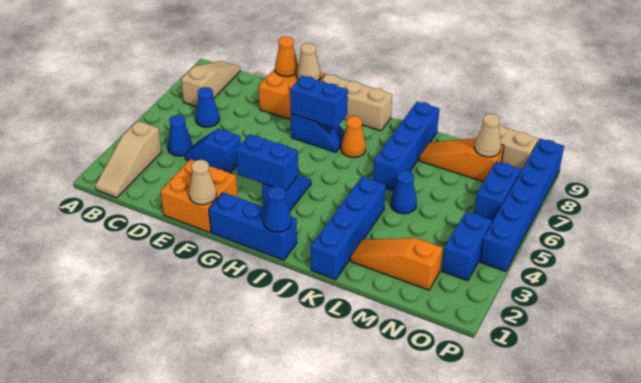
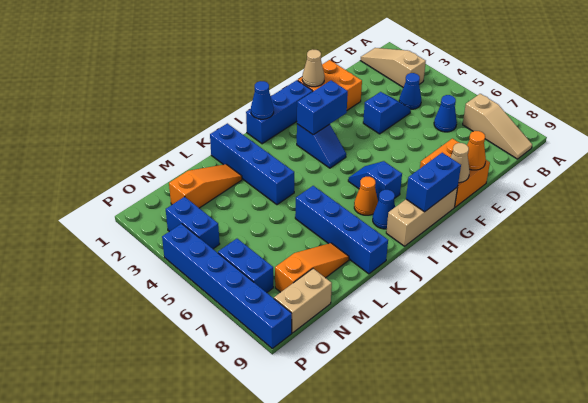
blue 1x2 slope [291,114,345,152] -> blue 1x2 slope turned to [348,161,402,201]
blue 1x2 brick [290,76,348,128] -> blue 1x2 brick moved to [406,153,461,212]
blue 1x1 cone [391,170,417,214] -> blue 1x1 cone moved to [373,190,395,229]
tan 1x1 cone [475,114,501,157] -> none

